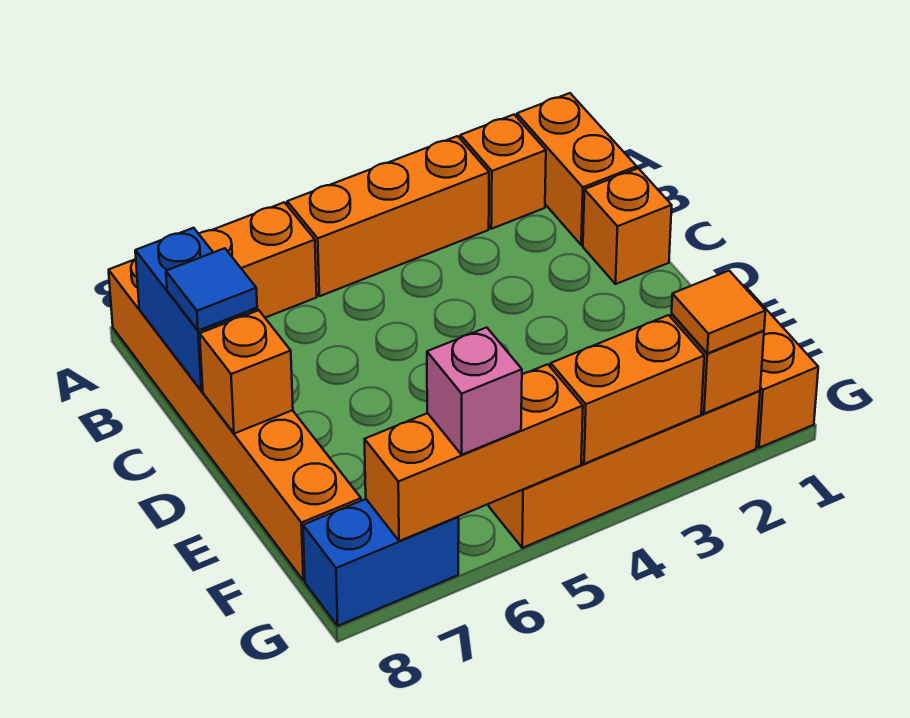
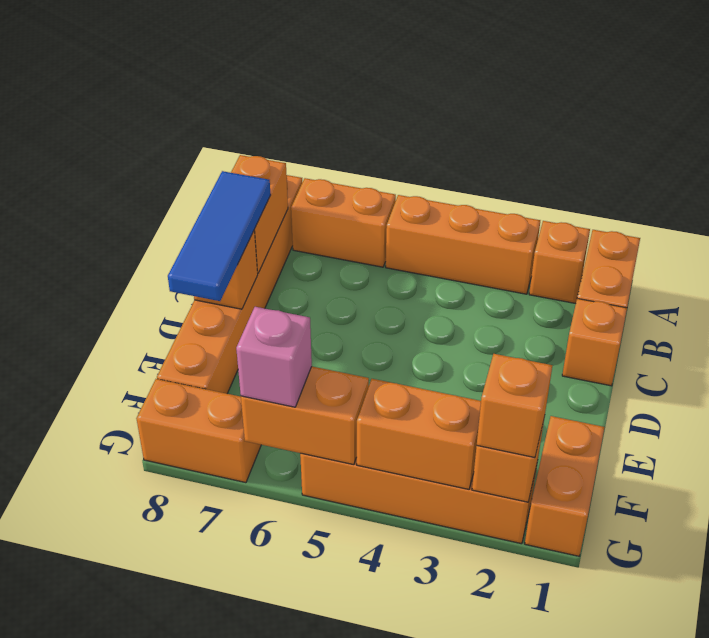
blue 1x2 brick [135,228,257,391] -> orange 1x2 brick [231,155,288,273]
blue 1x1 tile [166,248,257,330] -> blue 1x3 tile [168,171,271,301]
orange 1x1 tile [672,271,765,353] -> orange 1x1 brick [477,354,552,458]
orange 1x3 brick [365,364,583,541] -> orange 1x2 brick [241,367,369,465]
blue 1x2 brick [303,499,459,626] -> orange 1x2 brick [136,379,261,483]

